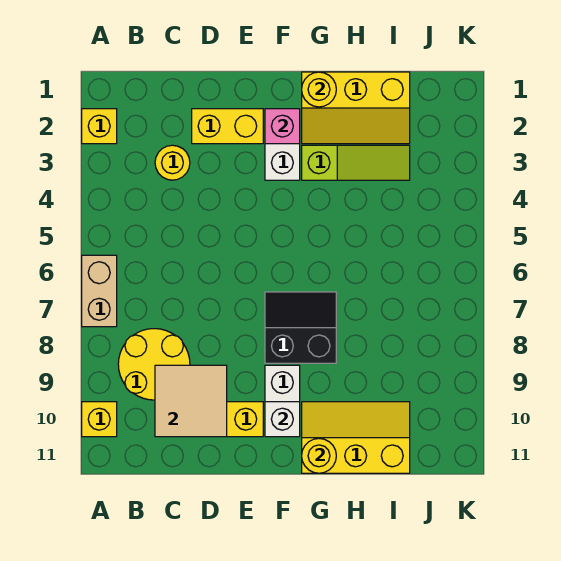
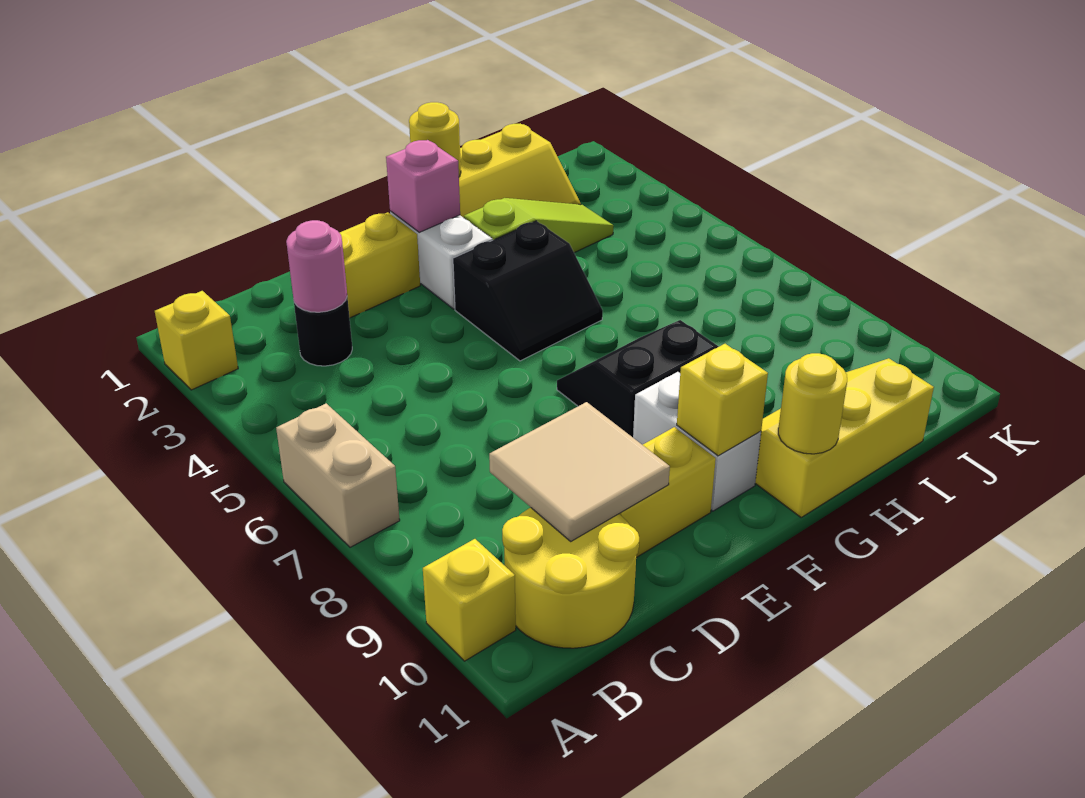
yellow 2x2 round brick [118,329,190,400] -> yellow 2x2 round brick moved to [502,508,639,648]
yellow 1x1 round brick [155,145,190,180] -> black 1x1 round brick [294,297,352,366]
none -> pink 1x1 round brick [286,220,347,312]
none -> black 2x2 slope [453,221,603,361]
white 1x1 brick [265,402,300,437] -> yellow 1x1 brick [677,344,768,456]

